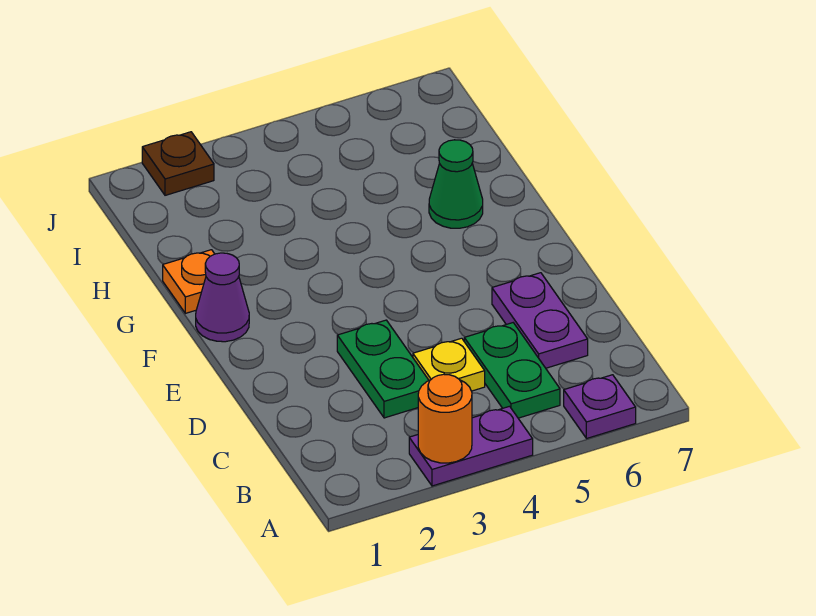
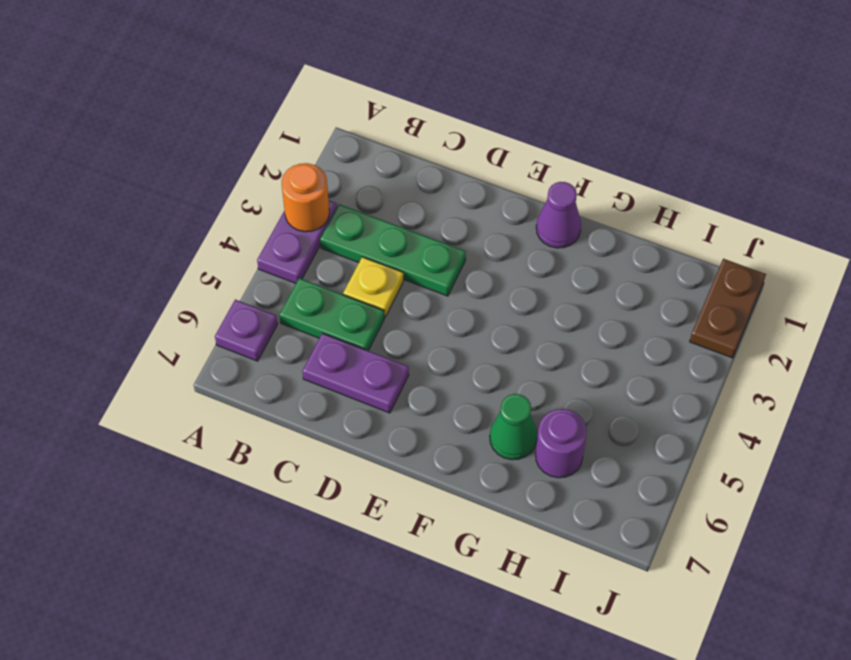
green 1x2 plate [337,320,429,418] -> green 1x3 plate [320,204,466,296]
orange 1x1 plate [163,250,214,313] -> none
none -> purple 1x1 round brick [536,409,587,478]
brown 1x1 plate [142,132,214,195] -> brown 1x2 plate [690,259,766,358]

